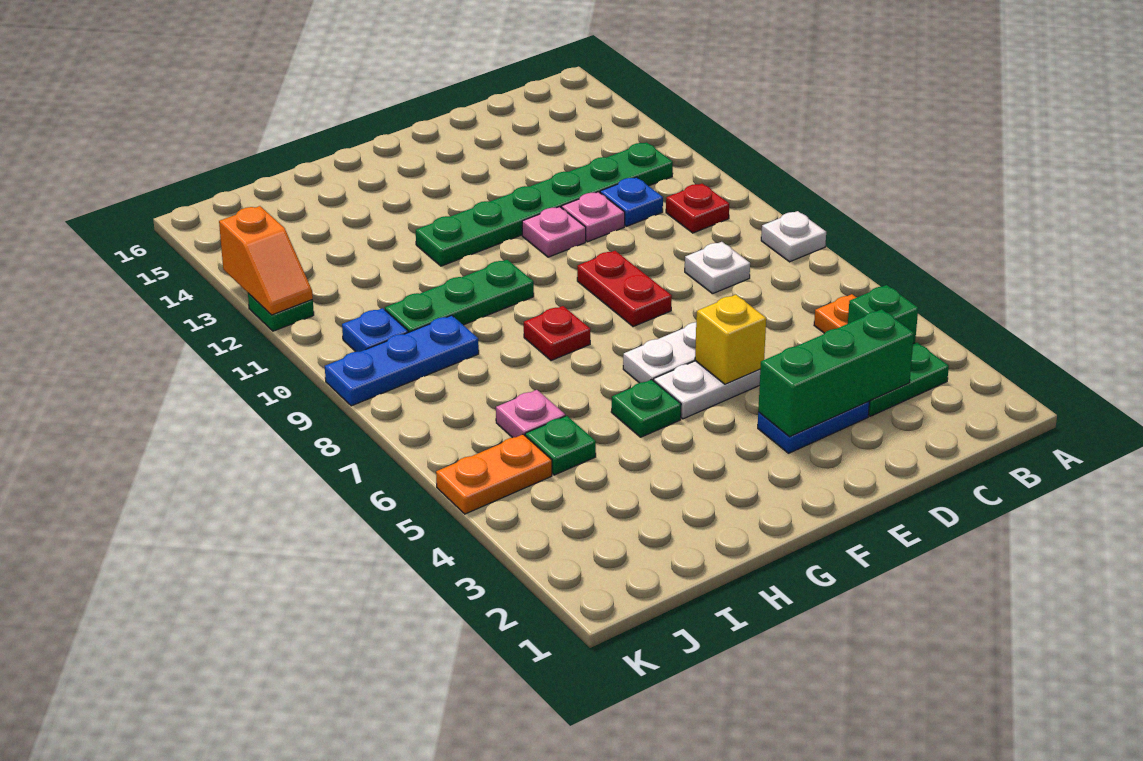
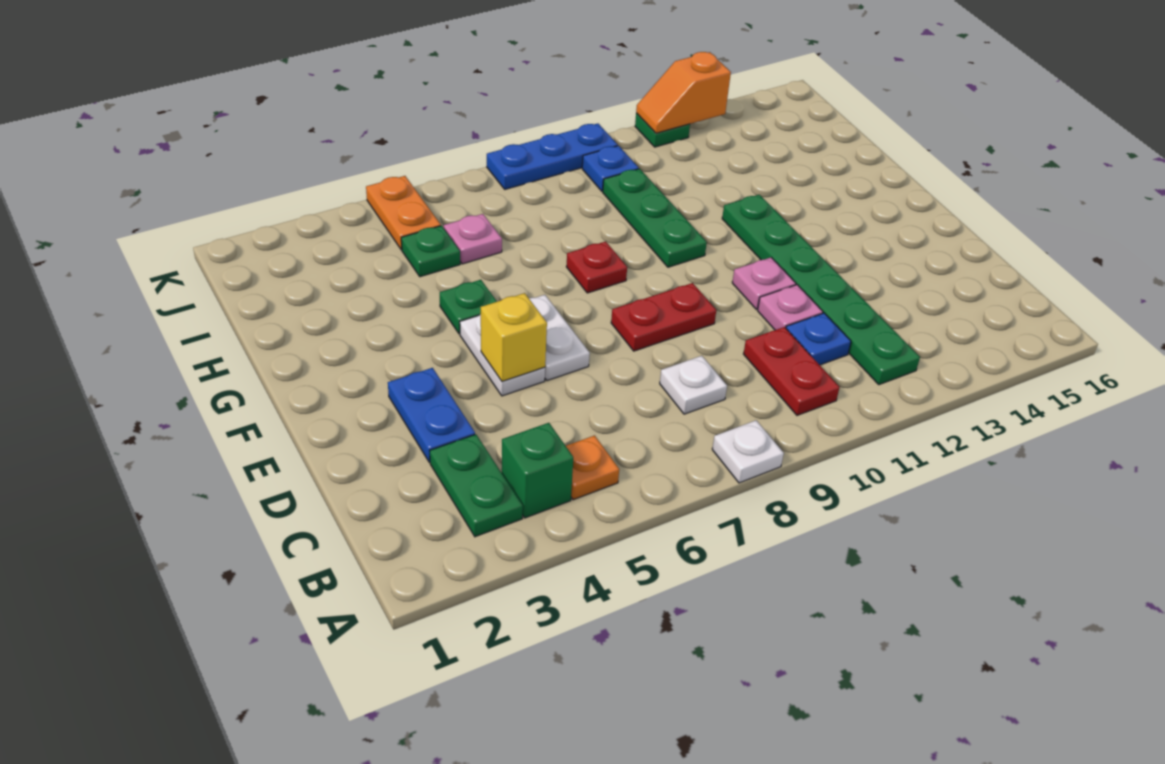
red 1x1 plate [666,184,729,233] -> red 1x2 plate [744,327,840,415]
green 1x3 brick [758,309,914,437] -> none
blue 1x3 plate [325,315,479,406] -> blue 1x3 plate turned to [487,124,618,189]

